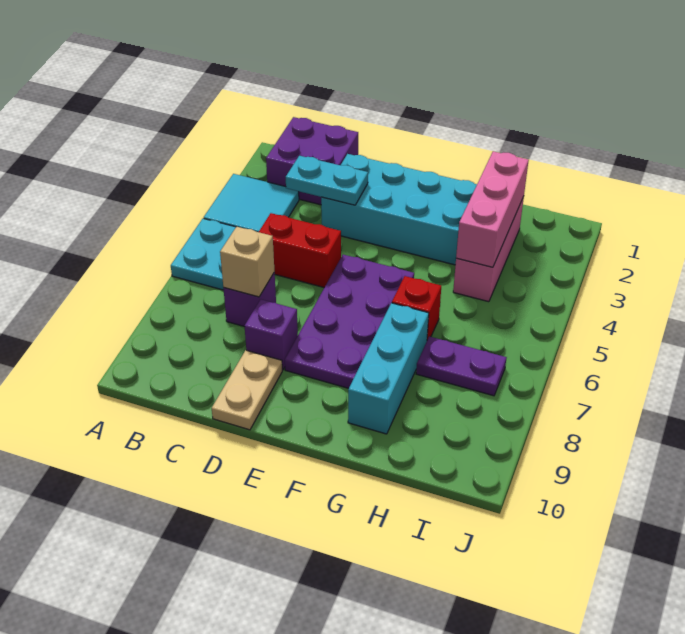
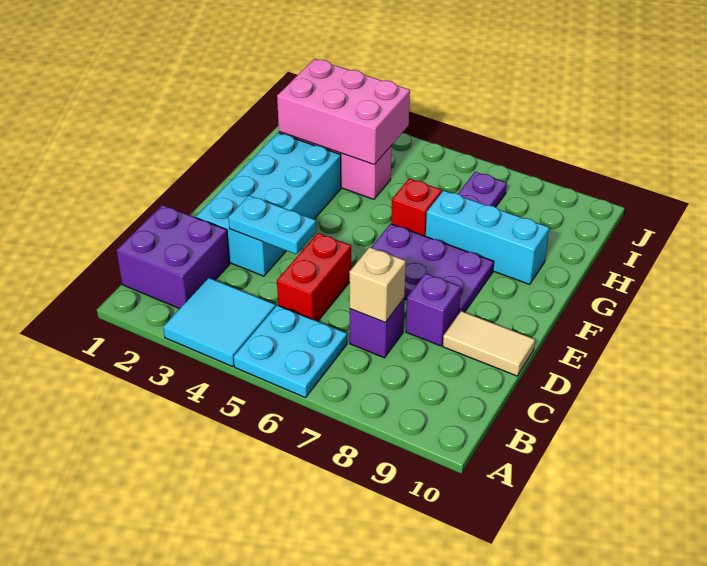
cyan 1x2 plate [286,156,368,205] -> cyan 1x2 plate turned to [228,195,316,254]
tan 1x2 plate [212,350,282,430] -> tan 1x2 tile [443,311,535,376]
purple 2x4 plate [285,255,414,388] -> purple 2x3 plate [371,224,494,313]
pink 1x3 brick [456,151,529,267] -> pink 2x3 brick [277,59,410,165]

